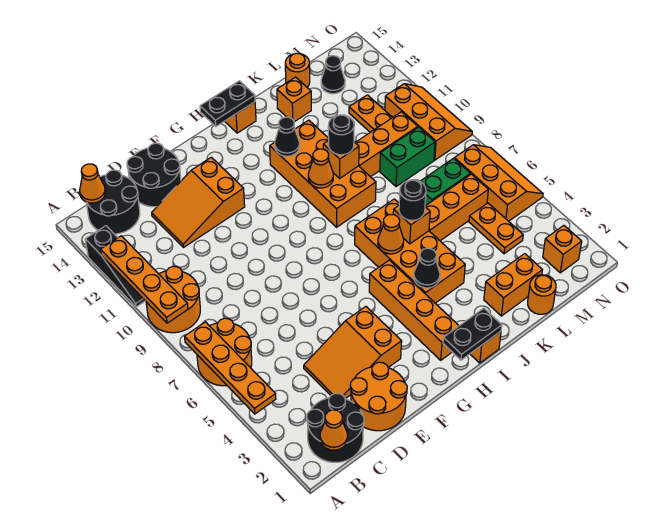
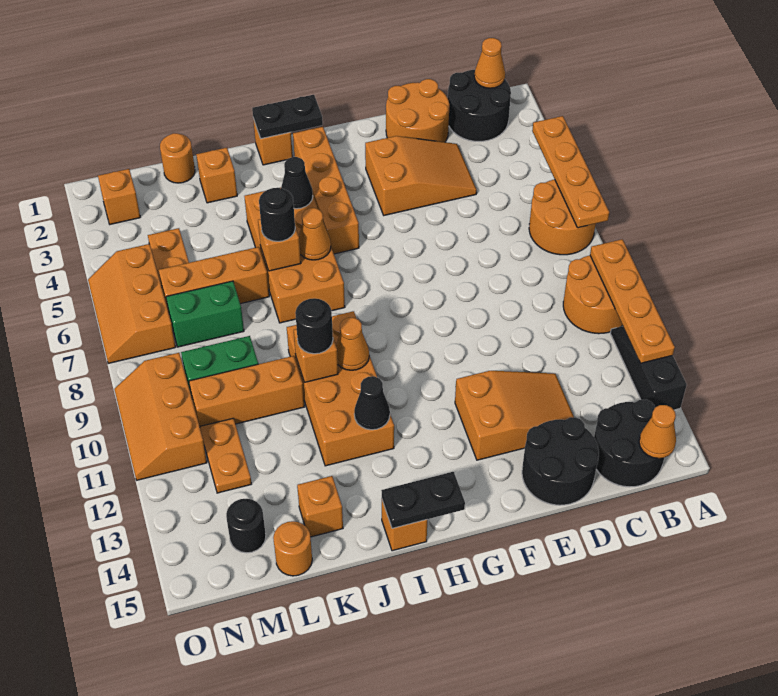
orange 1x2 brick [484,254,542,316] -> orange 1x1 brick [196,148,237,203]
black 1x1 cone [321,56,345,94] -> black 1x1 round brick [226,499,266,553]

